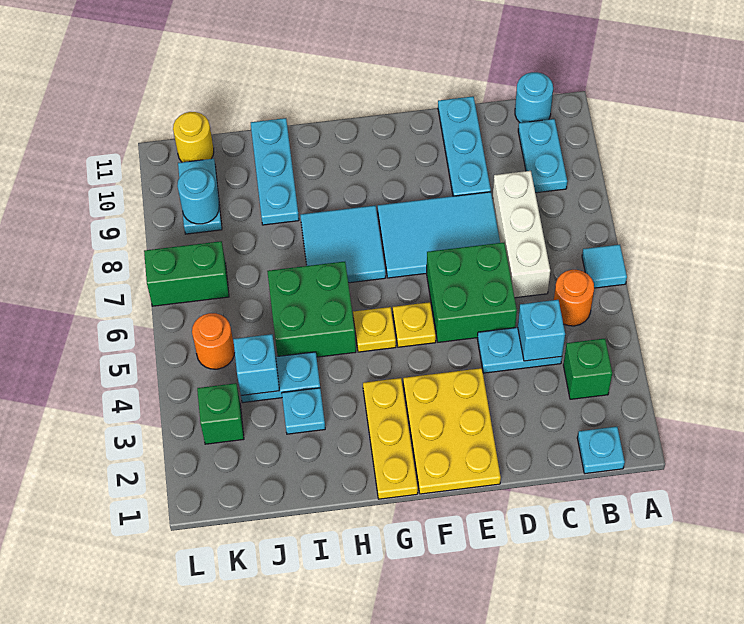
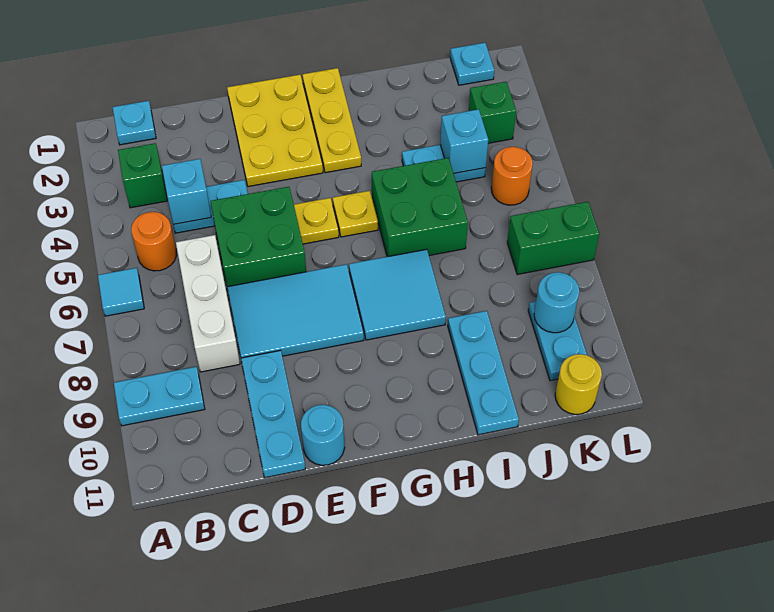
cyan 1x2 plate [518,119,567,193] -> cyan 1x2 plate turned to [114,367,205,426]
cyan 1x1 round brick [515,72,553,123] -> cyan 1x1 round brick moved to [301,405,345,465]
cyan 1x1 plate [282,388,325,434] -> cyan 1x1 plate moved to [450,43,494,85]

